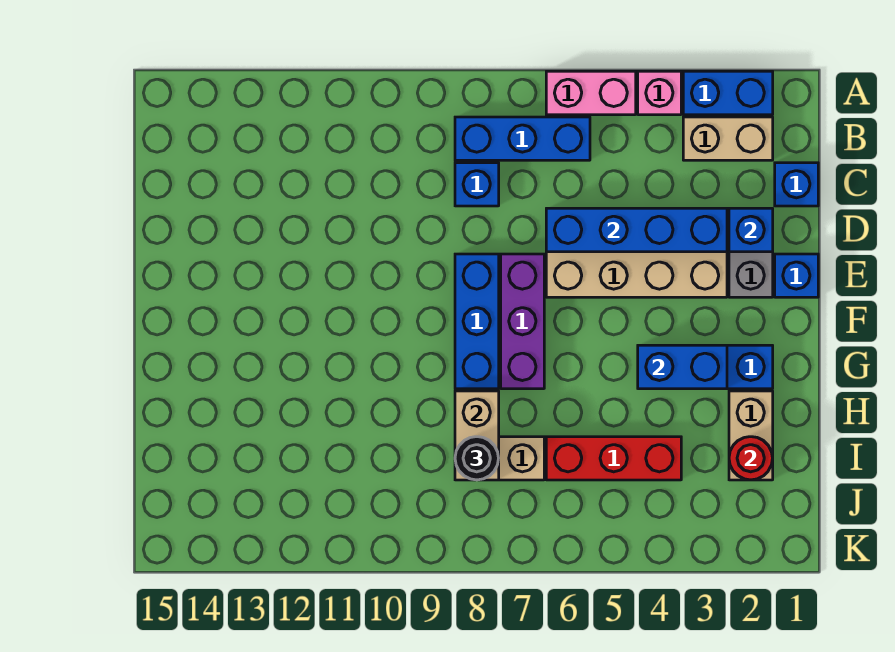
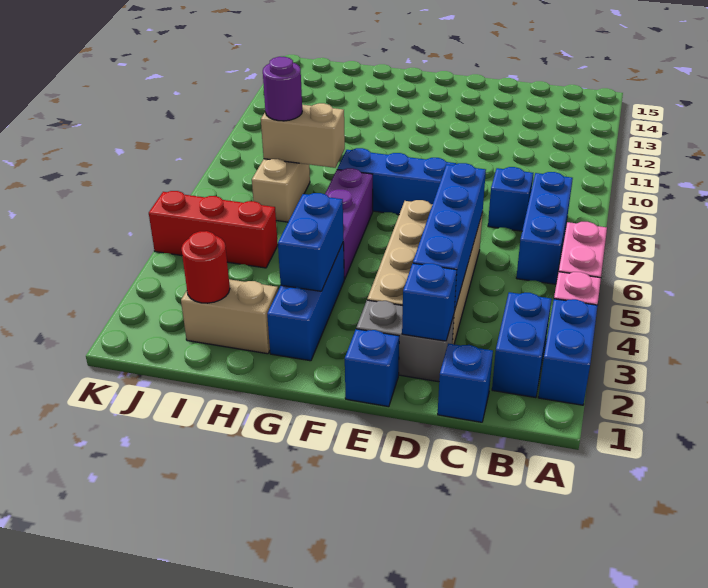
tan 1x2 brick [683,117,773,160] -> blue 1x2 brick [492,292,551,398]
purple 1x3 brick [501,254,544,389] -> purple 1x3 brick turned to [325,168,373,279]
red 1x3 brick [546,437,681,480] -> red 1x3 brick turned to [149,191,278,268]
black 1x1 round brick [455,437,499,480] -> purple 1x1 round brick [263,57,302,121]

